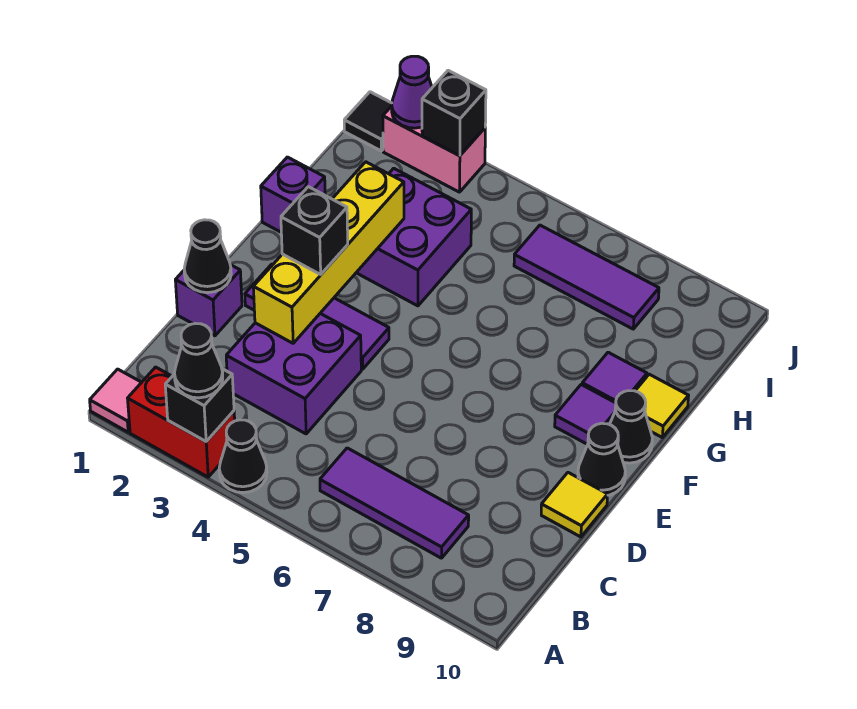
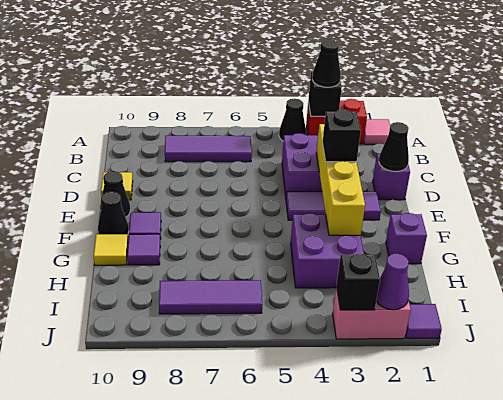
black 1x1 tile [344,92,392,151] -> purple 1x1 tile [406,304,442,338]

